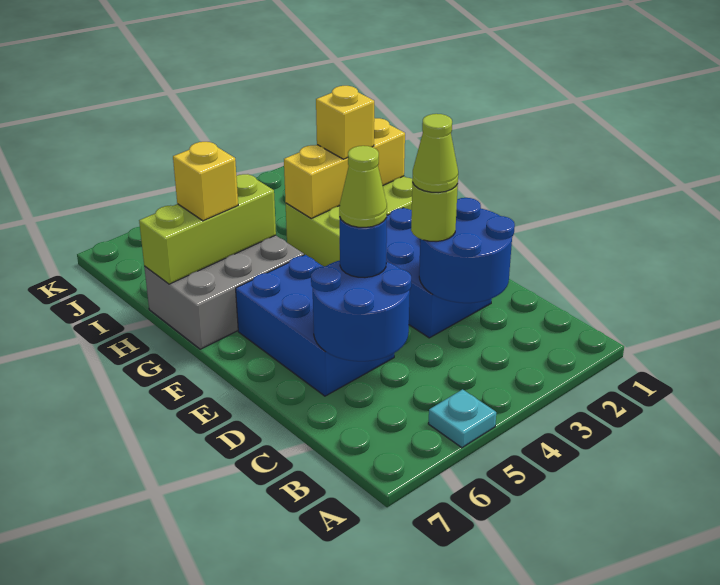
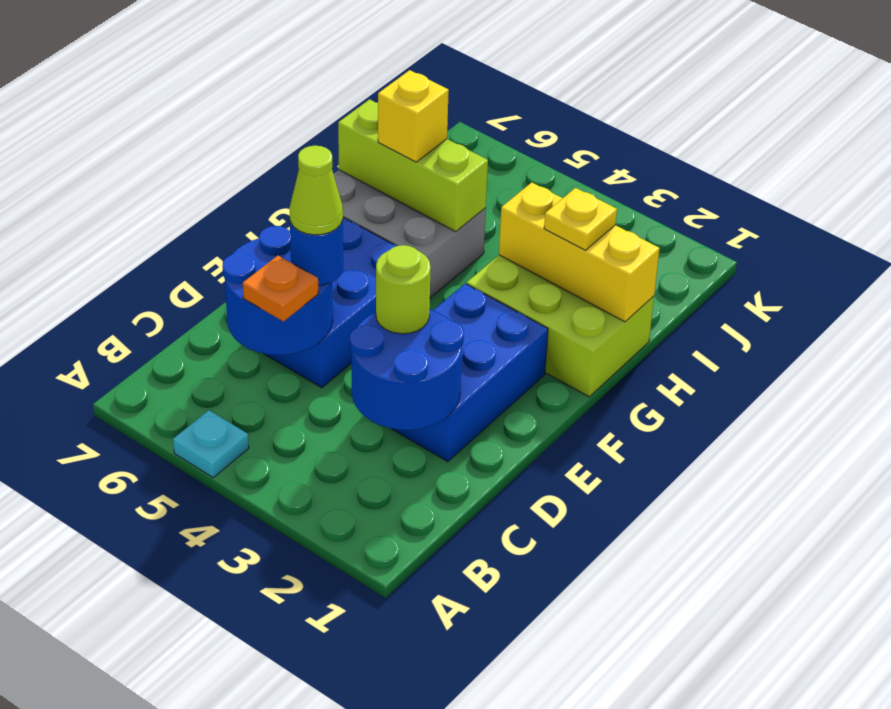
none -> orange 1x1 plate [243,256,318,321]
lime 1x1 cone [412,114,458,193] -> none
yellow 1x1 brick [316,86,374,159] -> yellow 1x1 plate [544,188,617,250]

